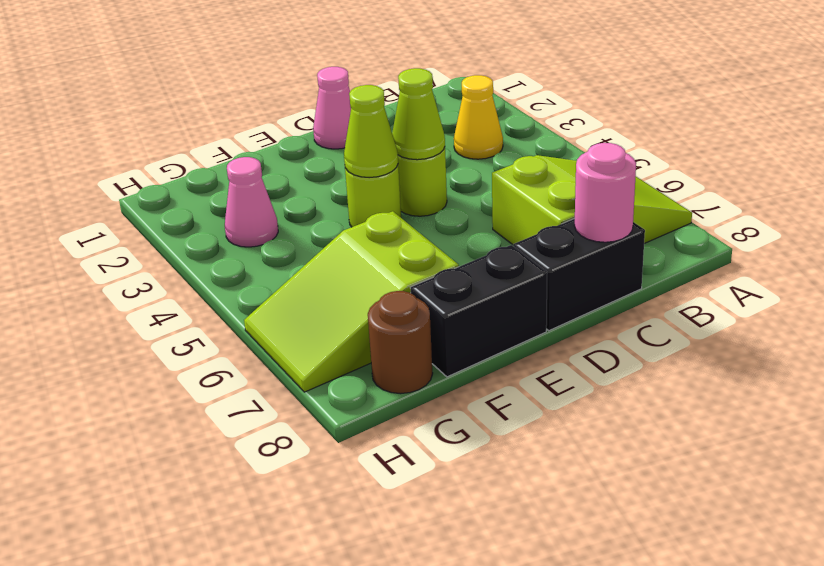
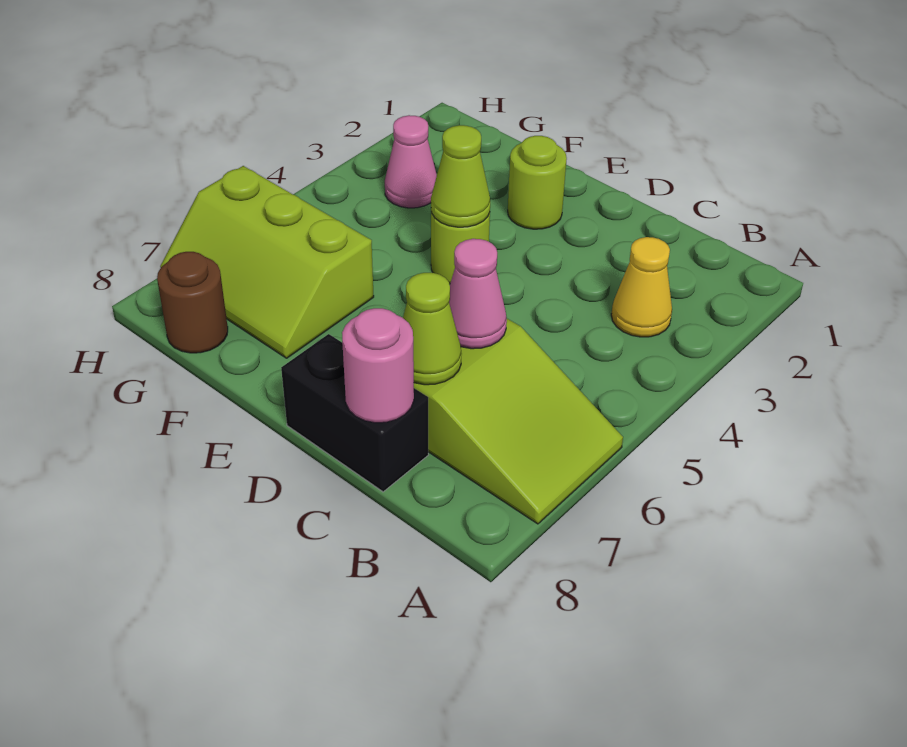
pink 1x1 cone [313,67,351,149] -> pink 1x1 cone moved to [449,239,507,349]
lime 1x1 round brick [398,147,447,216] -> lime 1x1 round brick moved to [508,136,567,229]
lime 1x1 cone [392,68,445,160] -> lime 1x1 cone moved to [403,273,462,385]
black 1x2 brick [410,245,547,377] -> none
lime 2x3 slope [244,211,459,392] -> lime 2x3 slope turned to [160,166,374,358]

